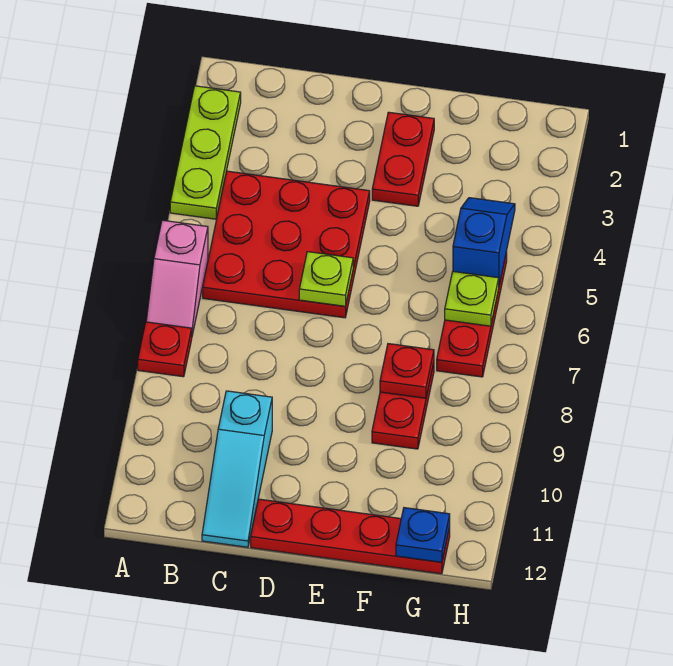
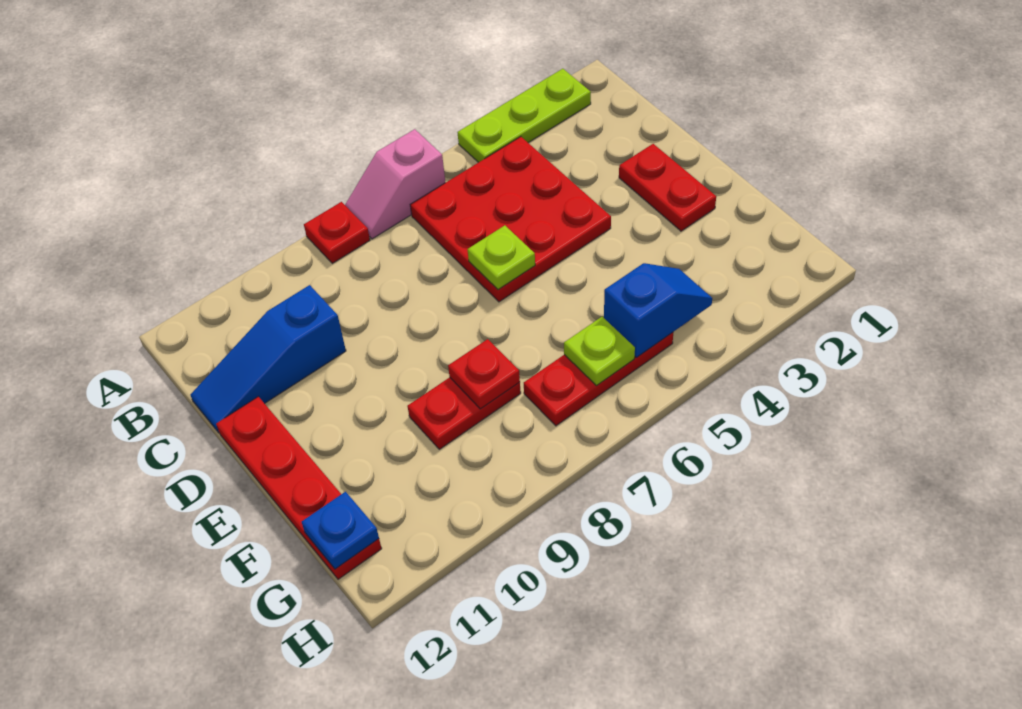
cyan 1x3 slope [202,391,272,547] -> blue 1x3 slope [190,285,346,433]
red 1x2 plate [372,112,434,206] -> red 1x2 plate turned to [619,144,716,231]

